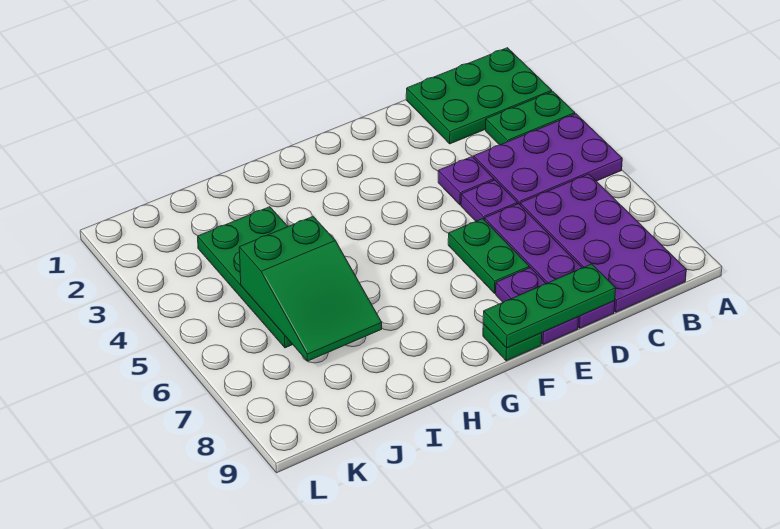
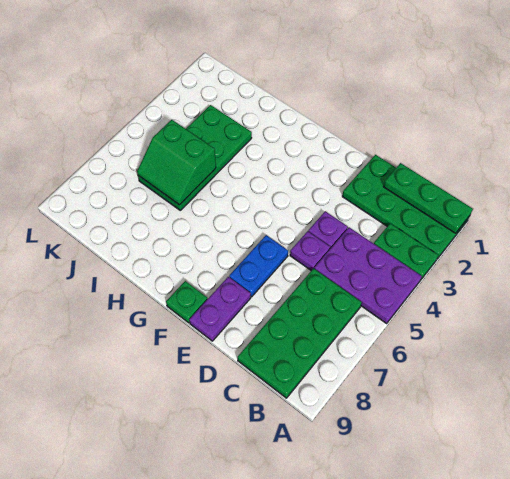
green 2x3 plate [406,48,552,144] -> green 2x4 plate [342,155,470,259]
purple 2x4 plate [520,174,686,312] -> green 2x4 plate [238,268,362,398]
purple 1x4 plate [485,204,615,328] -> none
green 1x3 plate [483,264,616,348] -> green 1x3 plate moved to [384,163,473,233]
green 1x2 plate [448,219,529,293] -> blue 1x2 plate [229,235,288,297]
green 2x3 slope [239,216,382,361] -> green 2x2 slope [137,120,216,205]

